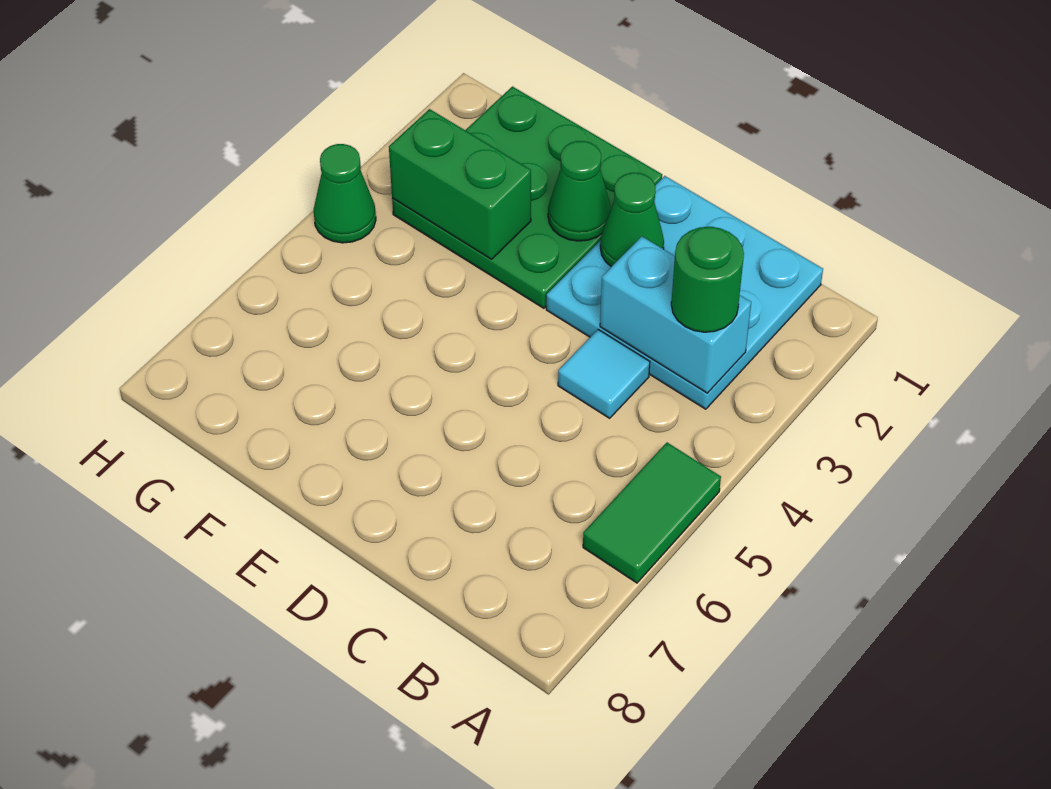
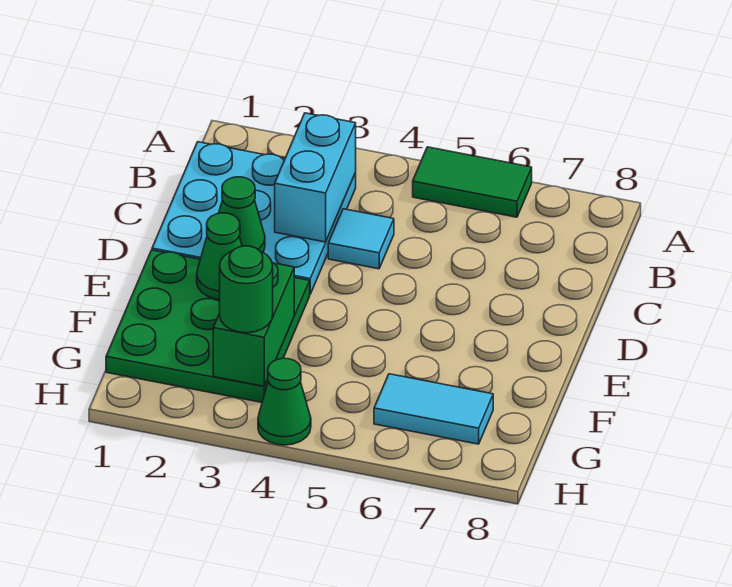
green 1x1 round brick [671,227,744,332] -> green 1x1 round brick moved to [220,246,273,333]
none -> cyan 1x2 tile [374,374,493,444]

